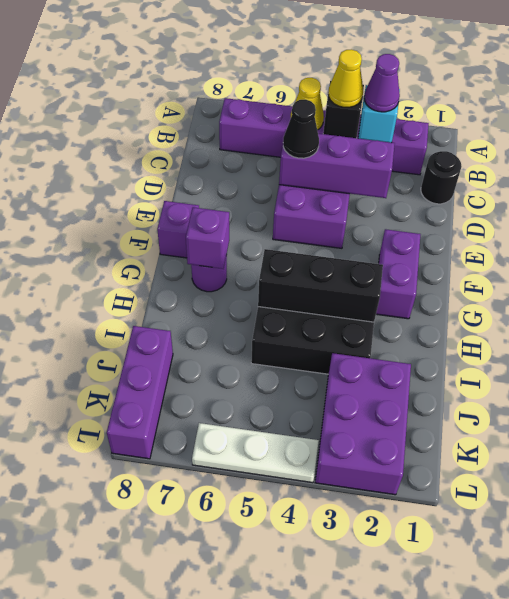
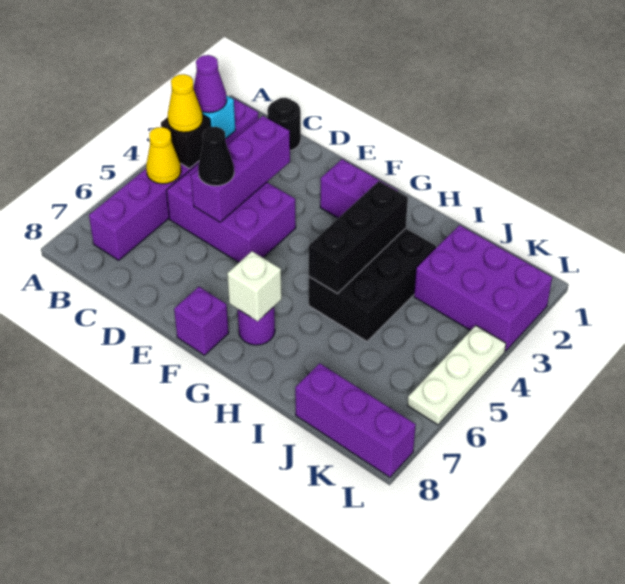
purple 1x1 brick [186,207,229,269] -> white 1x1 brick [227,251,282,321]

